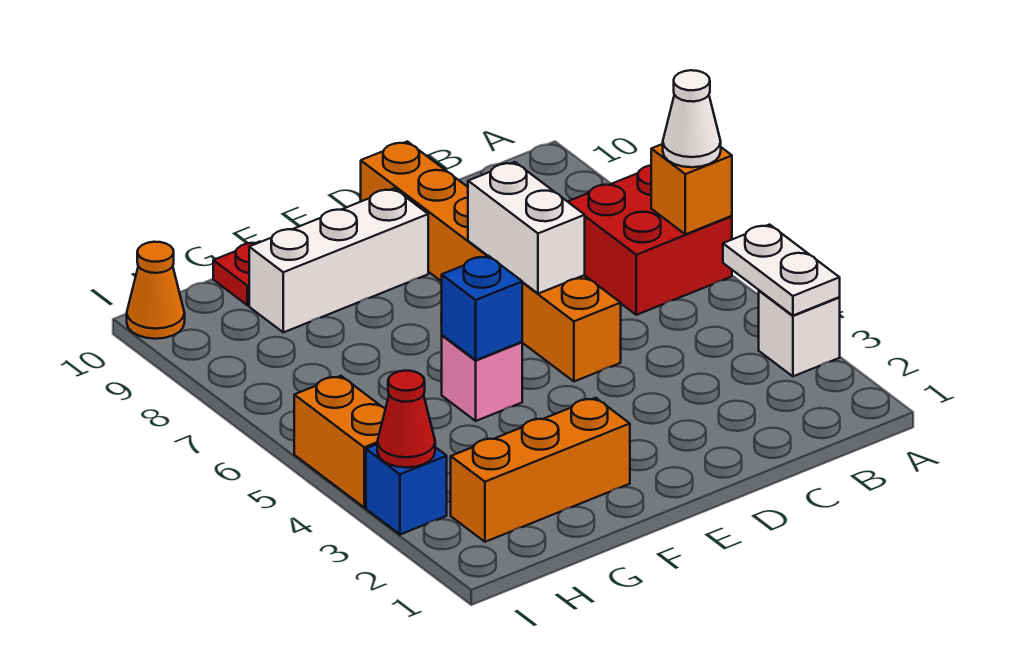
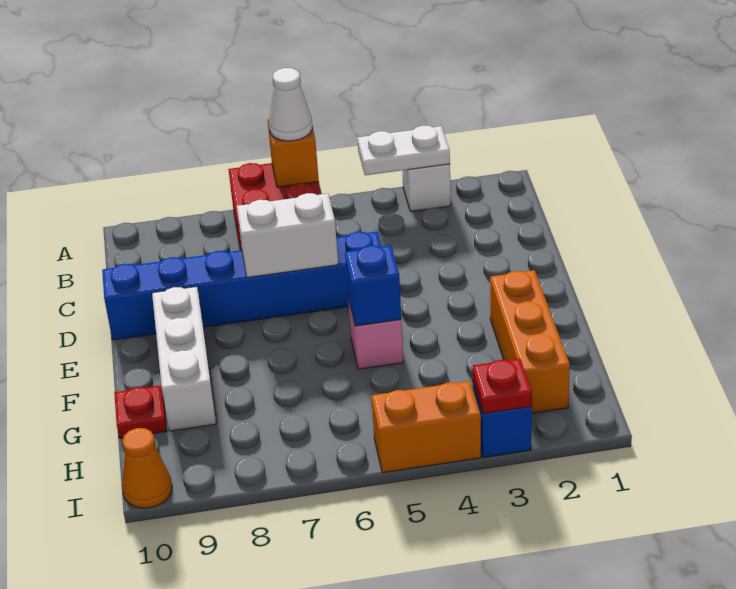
orange 1x6 brick [361,142,621,381] -> blue 1x6 brick [102,232,382,340]
red 1x1 cone [377,371,435,468] -> red 1x1 plate [473,358,532,414]

